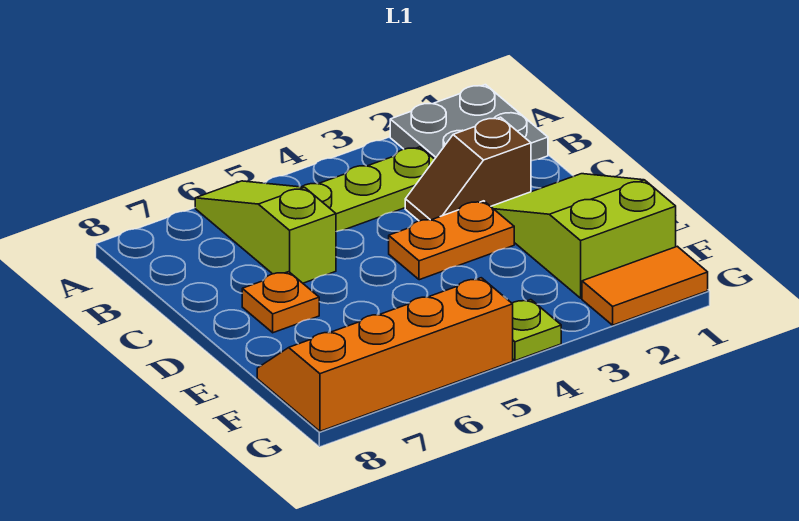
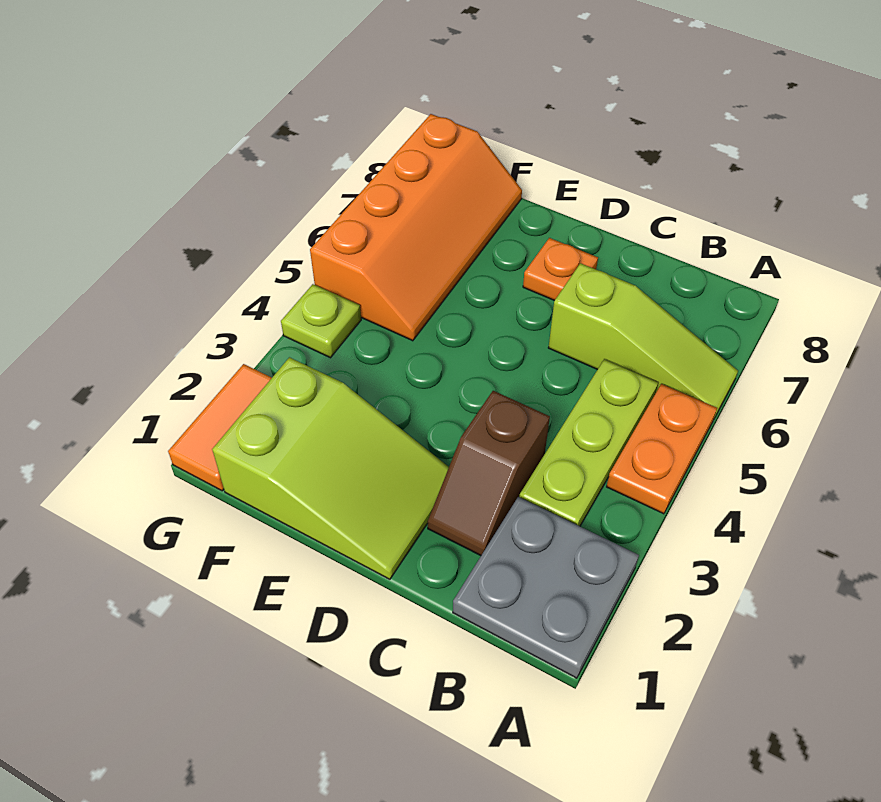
brown 1x2 slope [405,117,531,221] -> brown 1x2 slope turned to [428,391,550,556]
orange 1x2 plate [389,201,514,280] -> orange 1x2 plate moved to [607,384,717,514]

